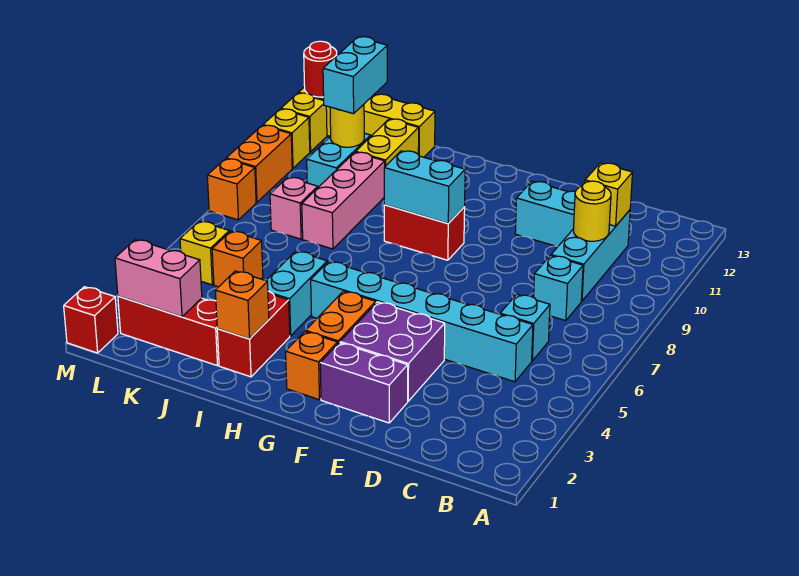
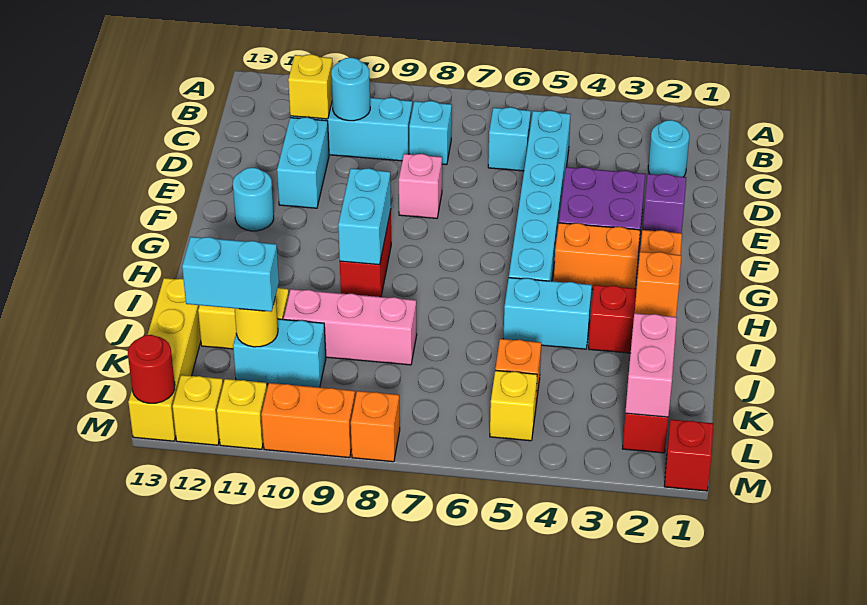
none -> cyan 1x1 round brick [648,120,689,177]
yellow 1x1 round brick [573,181,611,241] -> cyan 1x1 round brick [331,58,370,121]
purple 1x2 brick [320,343,408,423] -> purple 1x1 brick [643,174,686,233]
none -> cyan 1x1 round brick [233,168,274,231]
pink 1x1 brick [270,177,318,239] -> pink 1x1 brick moved to [399,154,442,218]

